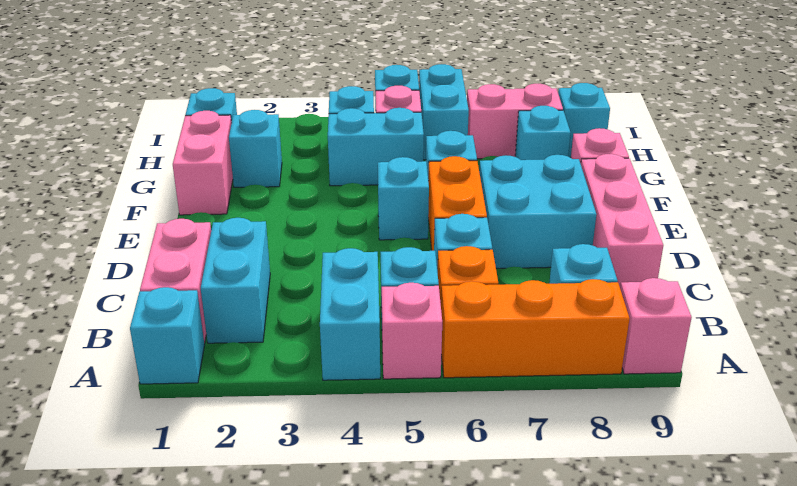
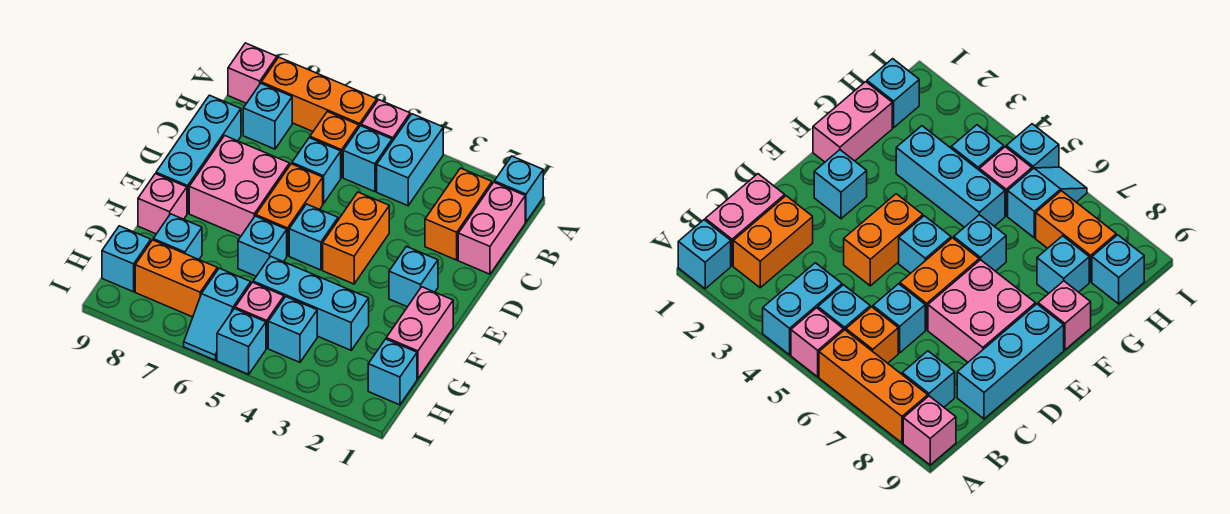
cyan 1x2 brick [201,218,270,343] -> orange 1x2 brick [425,168,492,260]
pink 1x3 brick [581,154,663,286] -> cyan 1x3 brick [156,95,241,213]
none -> orange 1x2 brick [323,192,389,284]
cyan 2x2 brick [479,155,596,268] -> pink 2x2 brick [189,136,289,236]
cyan 1x1 brick [229,110,282,187] -> cyan 1x1 brick moved to [389,246,438,307]
cyan 1x2 brick [328,108,424,186] -> cyan 1x3 brick [253,256,369,350]
cyan 1x2 brick [419,64,469,160] -> cyan 1x2 slope [184,268,251,360]
pink 1x2 brick [467,84,563,159] -> orange 1x2 brick [135,240,217,317]

